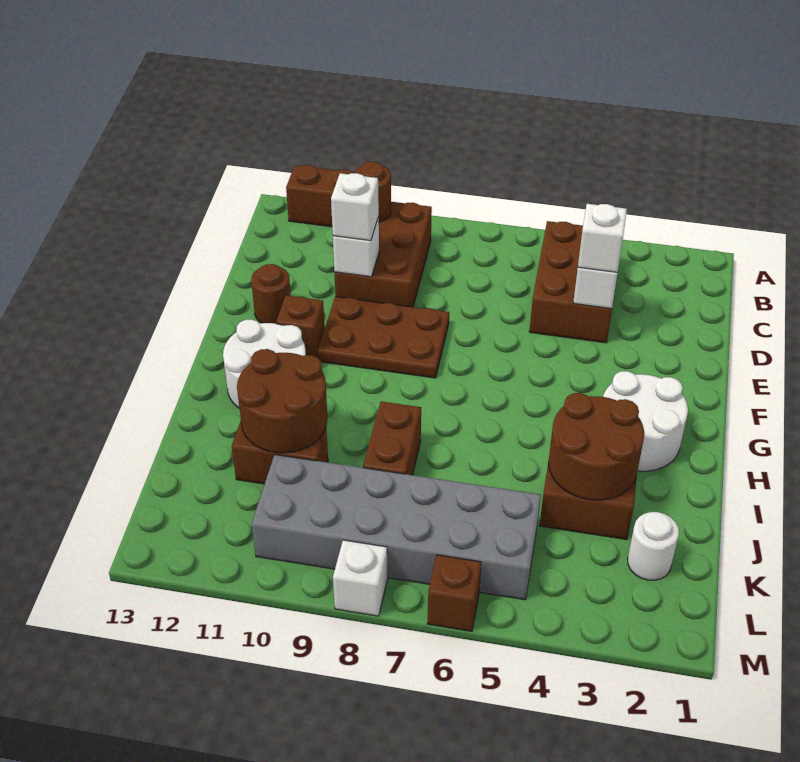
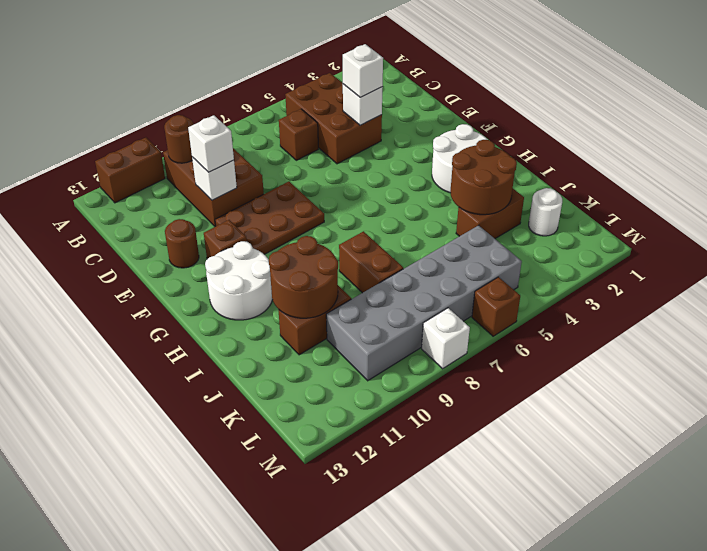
none -> brown 1x1 brick [279,109,318,160]

